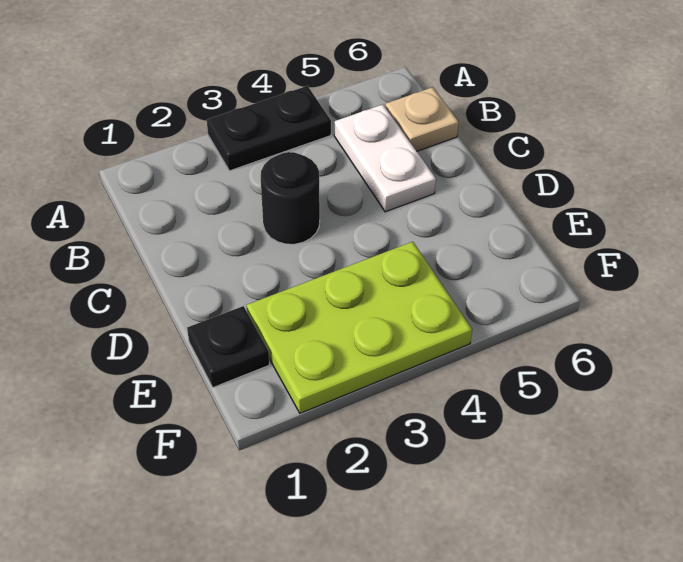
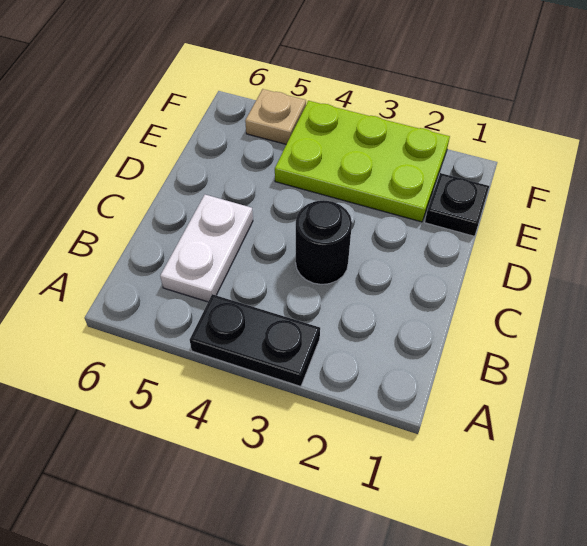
tan 1x1 plate [385,87,459,151] -> tan 1x1 plate moved to [245,89,306,144]

